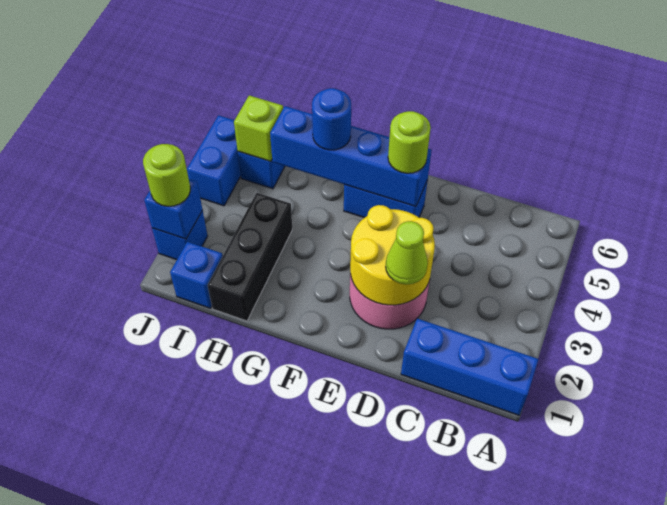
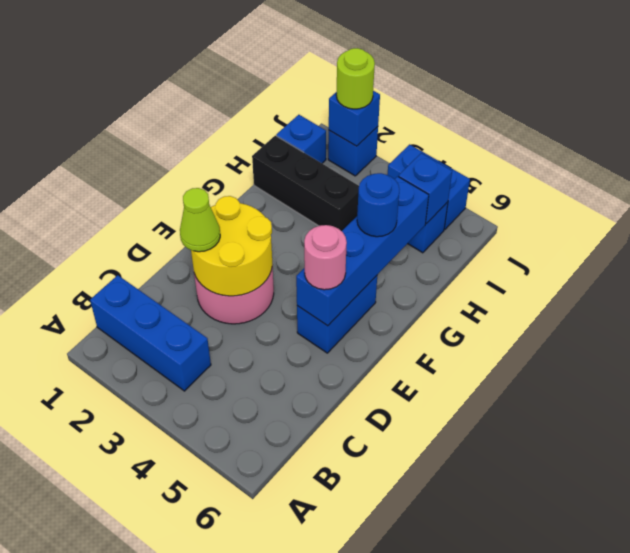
blue 1x3 brick [401,318,539,415] -> blue 1x3 brick turned to [90,275,211,391]
lime 1x1 round brick [388,111,431,173] -> pink 1x1 round brick [304,225,347,290]
lime 1x1 brick [234,95,283,162] -> blue 1x1 brick [399,153,452,224]

